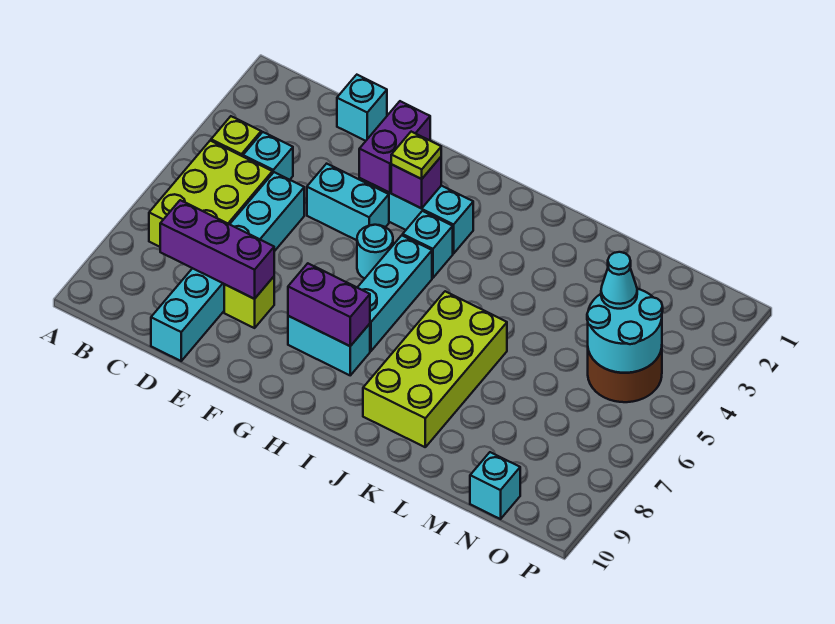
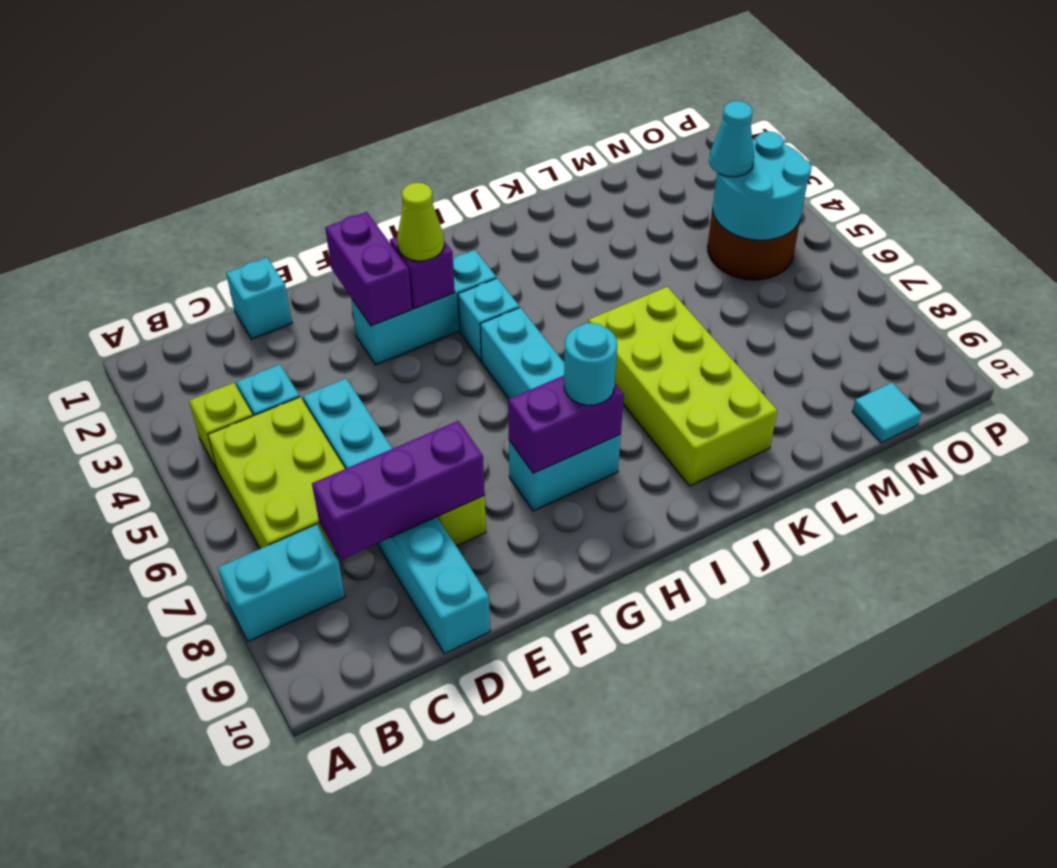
cyan 1x2 brick [307,164,389,240] -> cyan 1x2 brick moved to [218,524,345,642]
lime 1x1 plate [391,132,441,179] -> lime 1x1 cone [397,183,444,261]
cyan 1x1 round brick [357,225,393,279] -> cyan 1x1 round brick moved to [564,323,617,405]
cyan 1x1 brick [470,452,520,519] -> cyan 1x1 tile [852,383,922,443]

